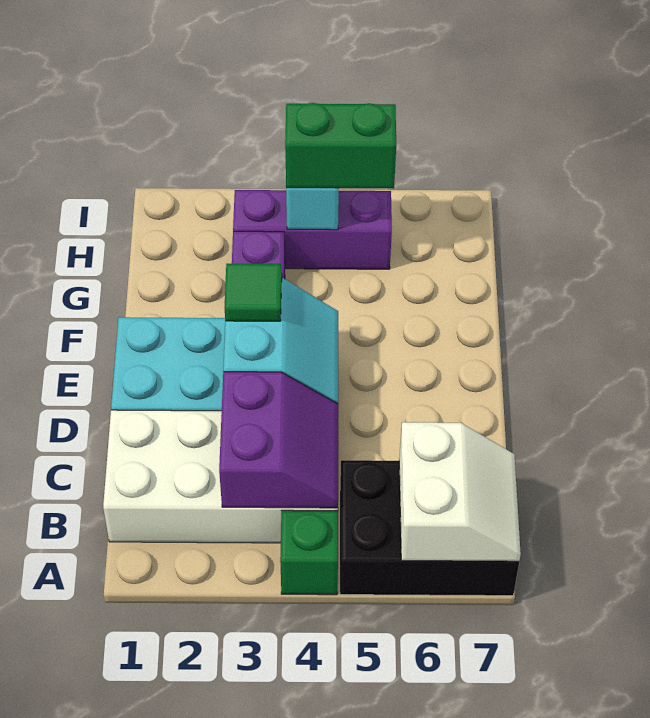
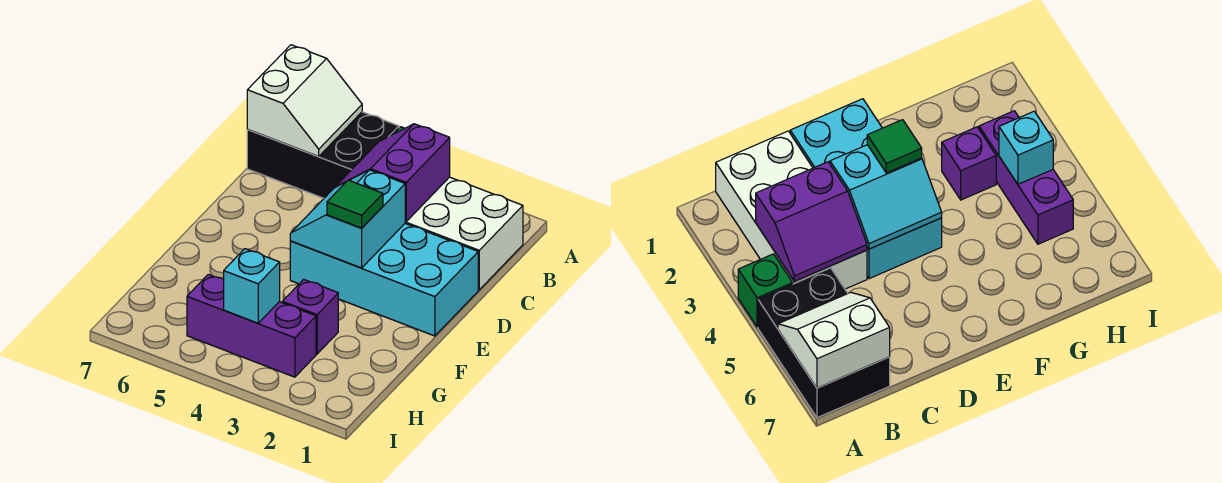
white 2x2 slope [399,422,521,561] -> white 2x2 slope turned to [247,45,362,157]
green 1x2 brick [285,103,396,188] -> none

